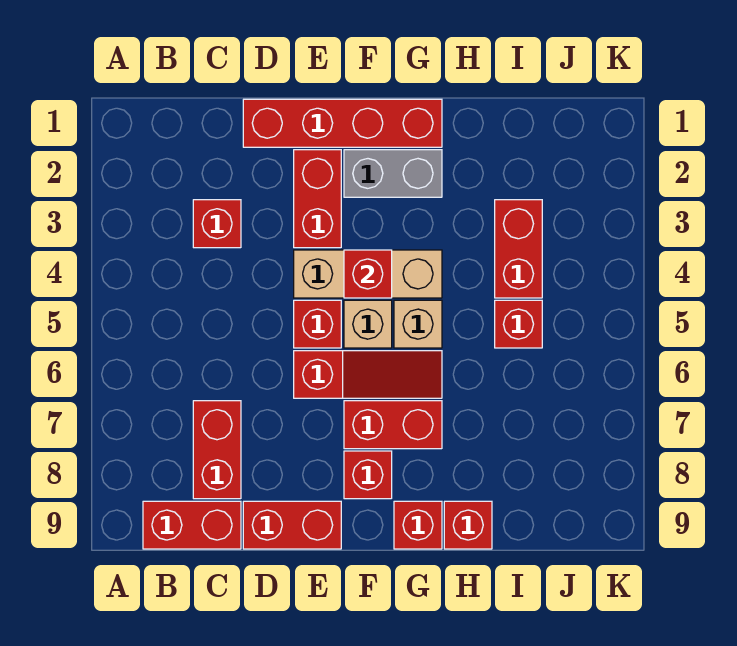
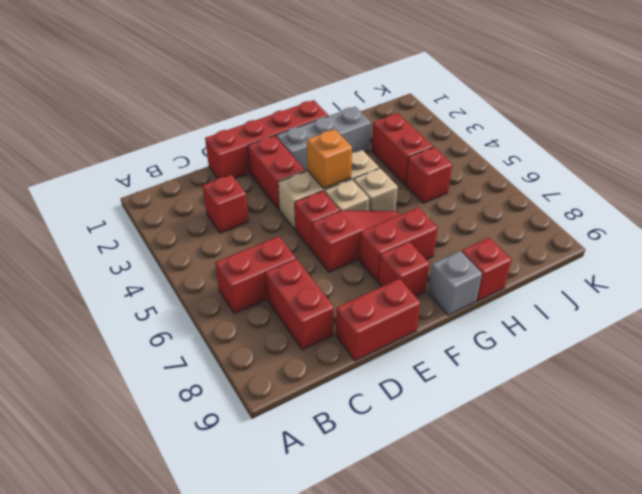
red 1x2 brick [143,501,241,549] -> red 1x2 brick moved to [215,236,296,314]
grey 1x2 brick [344,150,442,197] -> grey 1x3 brick [276,107,371,171]
red 1x1 brick [344,250,392,298] -> orange 1x1 brick [307,129,352,189]
red 1x1 brick [394,501,442,549] -> grey 1x1 brick [428,251,482,315]

